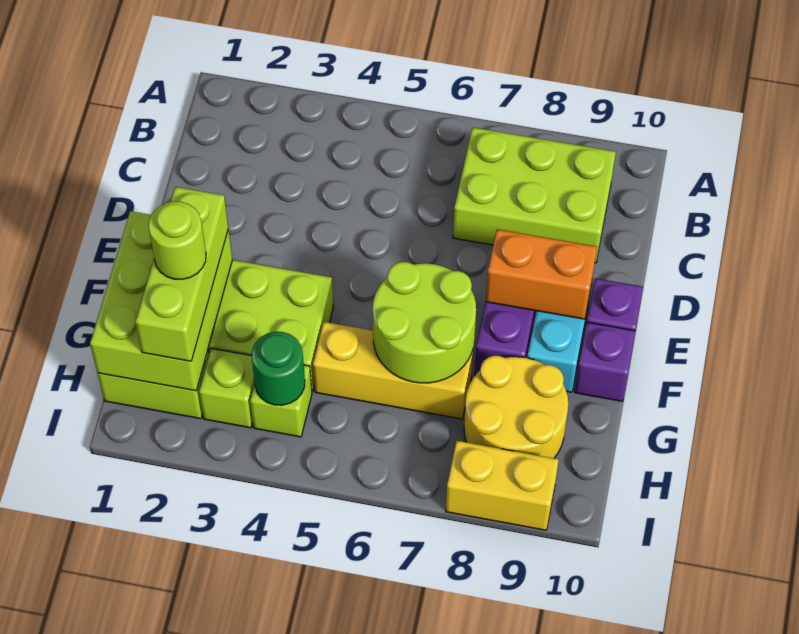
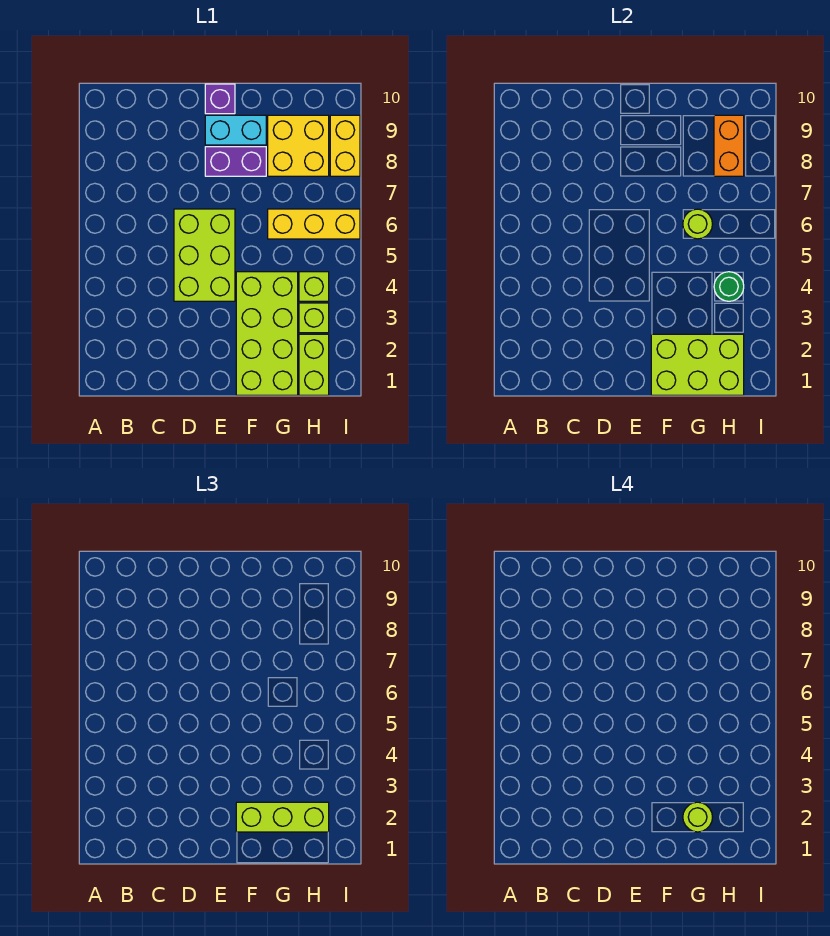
lime 2x3 brick [453,127,616,263] -> lime 2x3 brick moved to [174,209,235,301]
orange 1x2 brick [486,229,597,319] -> orange 1x2 brick moved to [714,115,744,176]
lime 2x2 round brick [373,262,476,383] -> lime 1x1 round brick [683,209,712,239]
purple 1x1 brick [575,322,635,401] -> none
yellow 1x3 brick [313,322,473,419] -> yellow 1x3 brick turned to [268,209,360,239]
yellow 2x2 round brick [464,356,568,458] -> yellow 2x2 brick [268,115,329,176]

